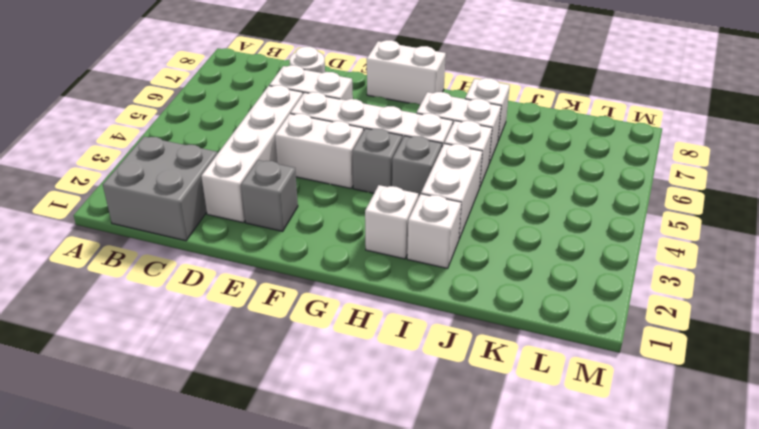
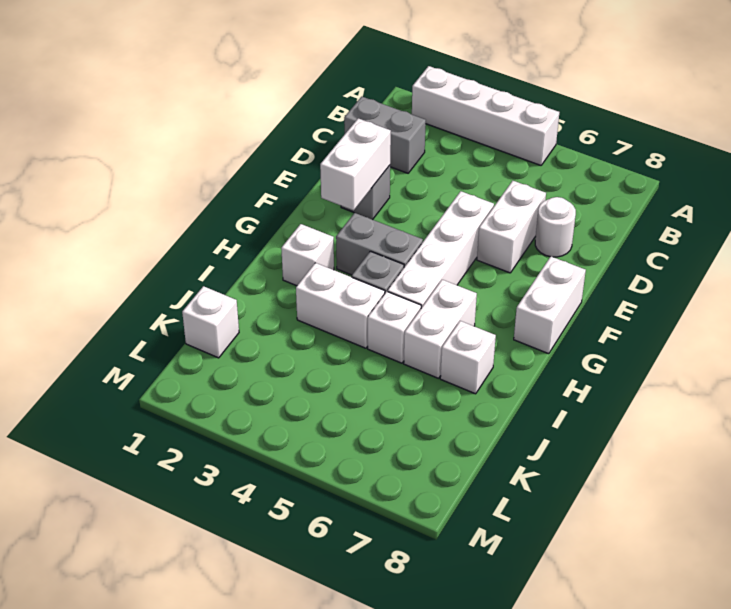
grey 2x2 brick [103,137,217,241] -> grey 1x2 brick [344,97,426,173]
white 1x4 brick [201,85,303,223] -> white 1x4 brick moved to [412,66,559,165]
white 1x2 brick [275,114,364,188] -> white 1x2 brick moved to [320,118,391,210]
grey 1x1 brick [352,128,402,193] -> grey 1x2 brick [336,213,423,275]
white 1x1 brick [407,194,461,268] -> white 1x1 brick moved to [182,286,239,358]

